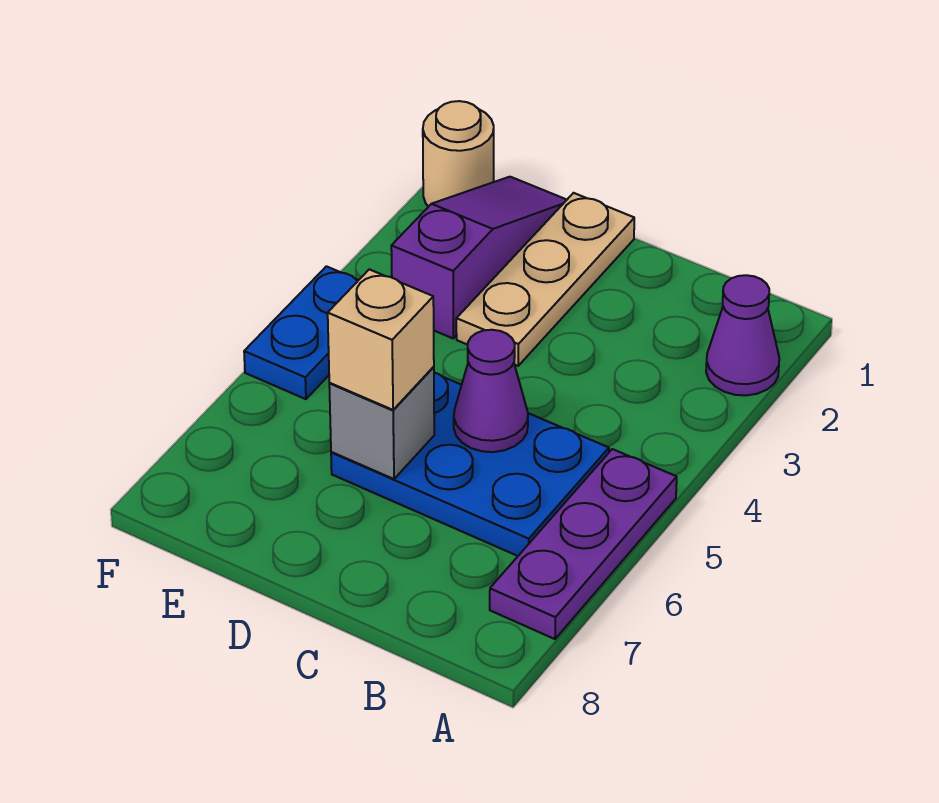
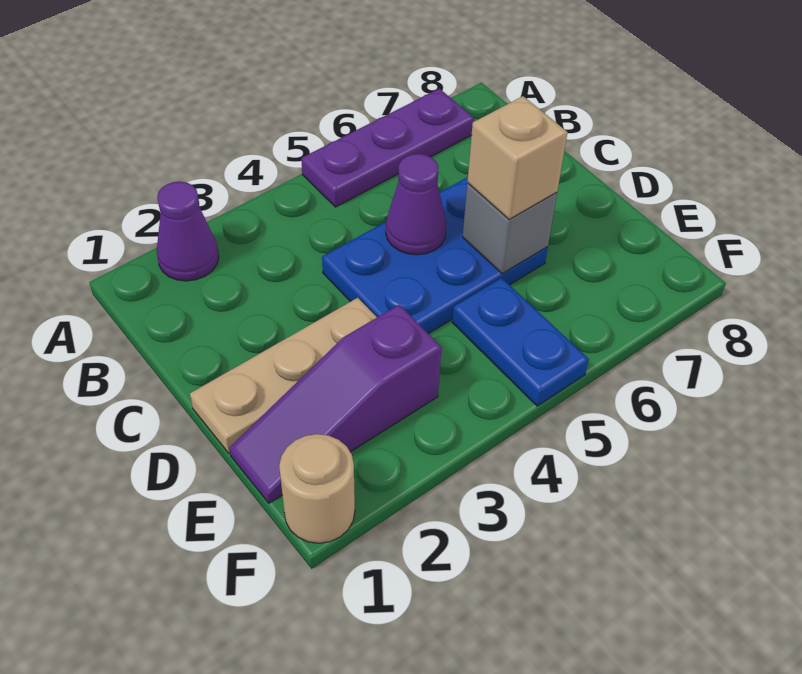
blue 2x3 plate [331,372,609,556] -> blue 2x3 plate turned to [322,177,548,334]
blue 1x2 plate [244,266,358,399] -> blue 1x2 plate turned to [452,278,589,406]

